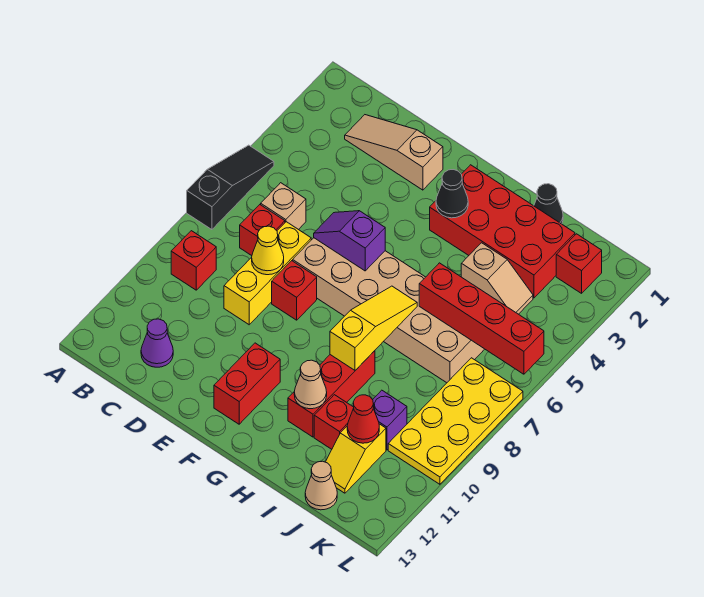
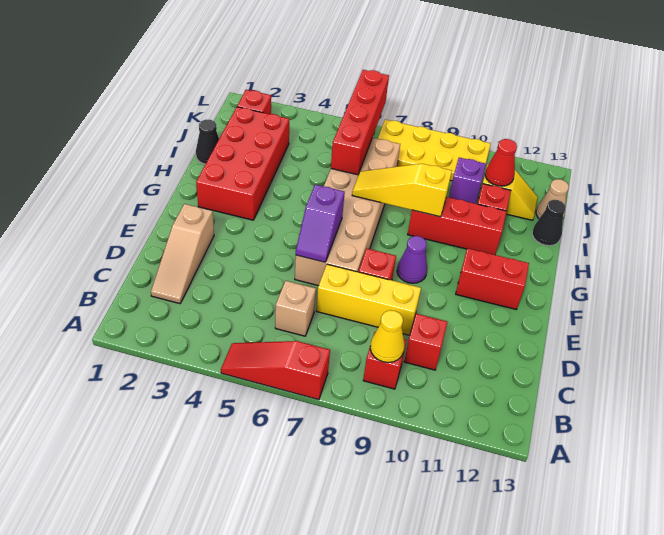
black 1x3 slope [187,145,274,230] -> red 1x3 slope [221,341,330,400]
red 1x1 brick [240,205,285,256] -> red 1x1 brick moved to [404,314,447,370]
purple 1x1 cone [141,319,173,367] -> purple 1x1 cone moved to [397,236,427,283]
yellow 1x1 cone [252,226,284,275] -> yellow 1x1 cone moved to [370,310,404,363]
black 1x1 cone [436,170,468,218] -> black 1x1 cone moved to [532,200,566,246]
tan 1x1 cone [294,360,327,409] -> none
tan 1x2 slope [461,243,533,314] -> none

